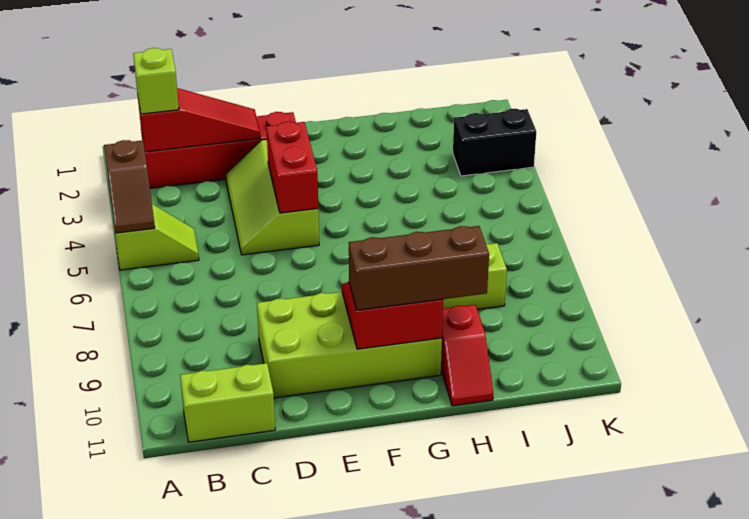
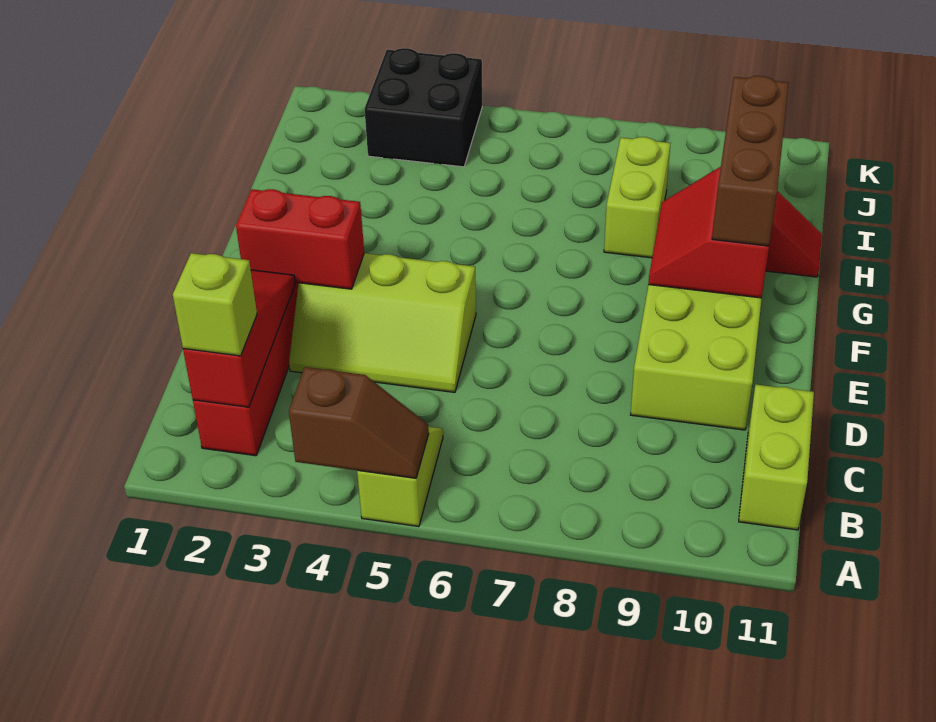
red 1x2 brick [266,121,318,213] -> red 1x2 brick moved to [236,189,364,289]
black 1x2 brick [453,109,536,176] -> black 2x2 brick [364,48,482,167]

